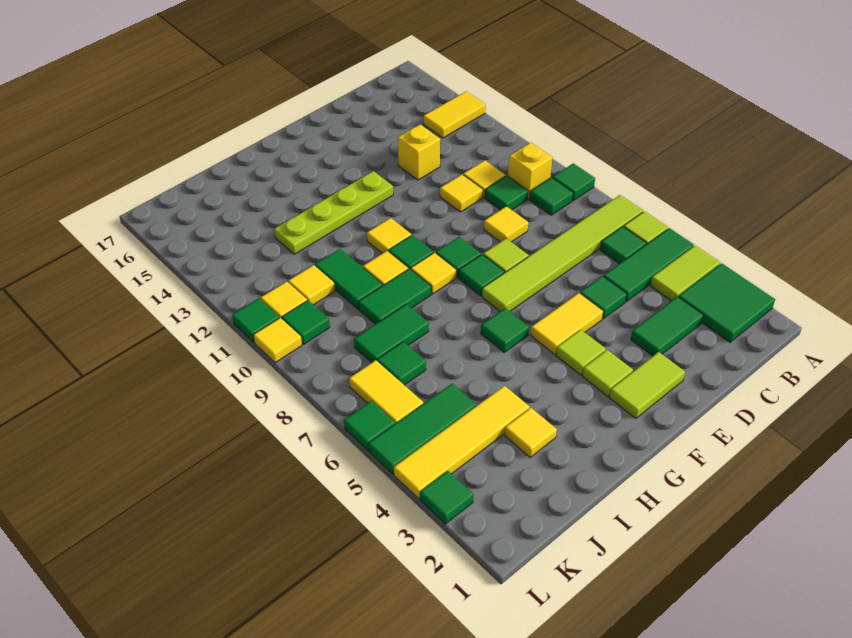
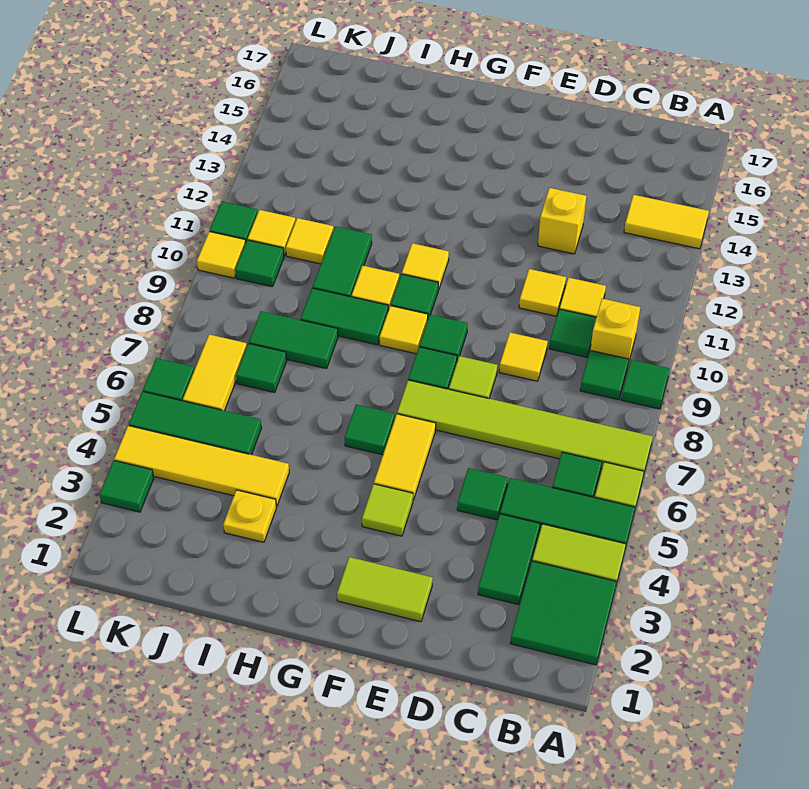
green 1x2 tile [631,297,703,356] -> green 1x2 tile turned to [478,514,540,605]
yellow 1x2 tile [531,293,603,355] -> yellow 1x2 tile turned to [374,414,436,500]
lime 1x1 tile [582,350,633,396] -> none
lime 1x4 plate [274,171,393,254] -> none
yellow 1x1 tile [505,408,557,457] -> yellow 1x1 plate [223,490,277,542]

